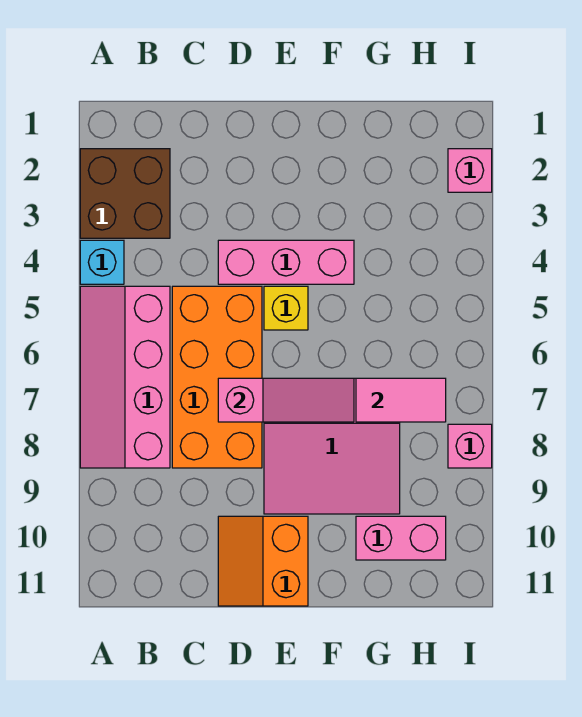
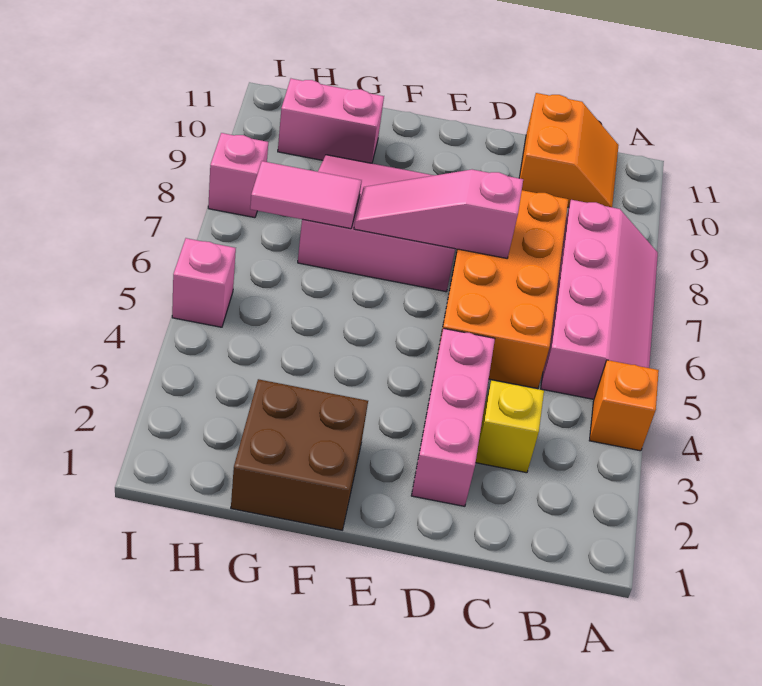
brown 2x2 brick [80,149,170,238] -> brown 2x2 brick moved to [231,379,368,530]
cyan 1x1 brick [80,240,124,284] -> orange 1x1 brick [589,360,659,451]
pink 1x3 brick [218,240,354,284] -> pink 1x3 brick turned to [411,328,495,506]
orange 2x2 slope [218,516,308,606] -> orange 2x2 slope moved to [519,93,619,207]
yellow 1x1 brick [264,286,308,330] -> yellow 1x1 brick moved to [476,380,544,473]
pink 1x1 brick [448,149,492,192] -> pink 1x1 brick moved to [172,238,236,327]

